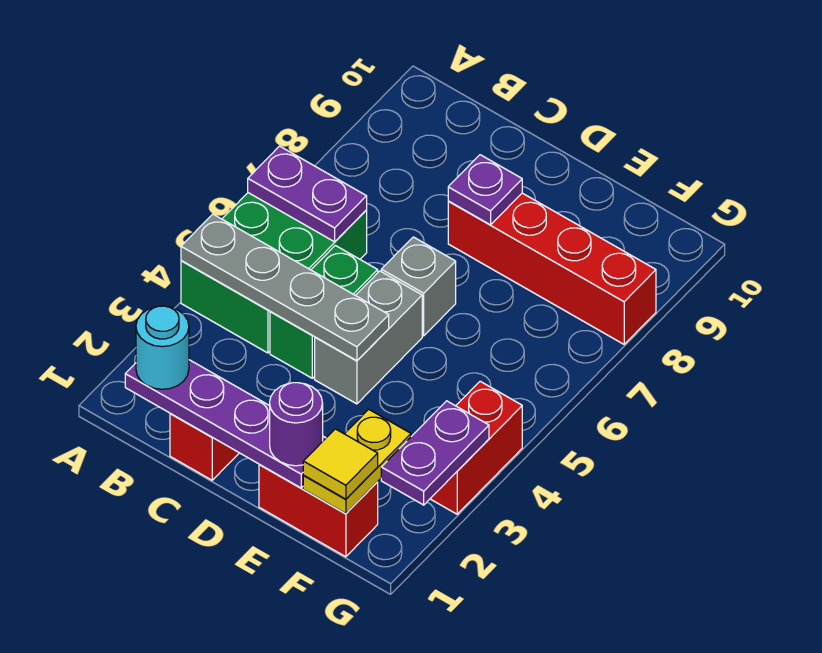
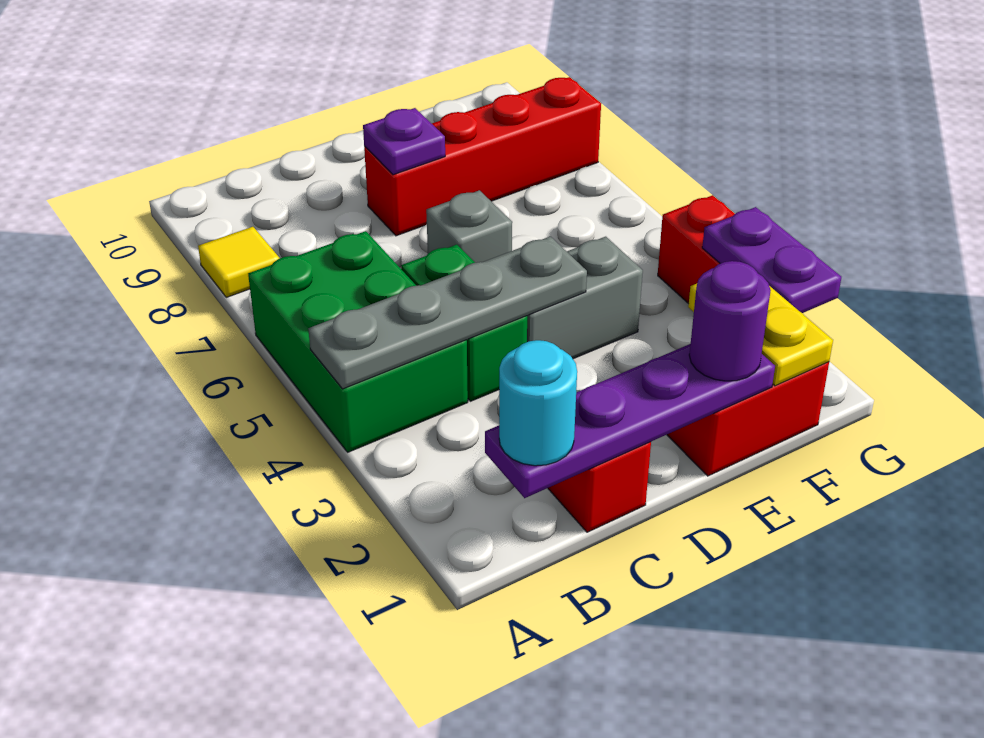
purple 1x2 plate [248,146,367,242] -> none
grey 1x2 brick [315,271,422,404] -> grey 1x2 brick turned to [527,237,643,359]
yellow 1x1 tile [303,429,378,499] -> yellow 1x1 tile moved to [198,227,280,297]

